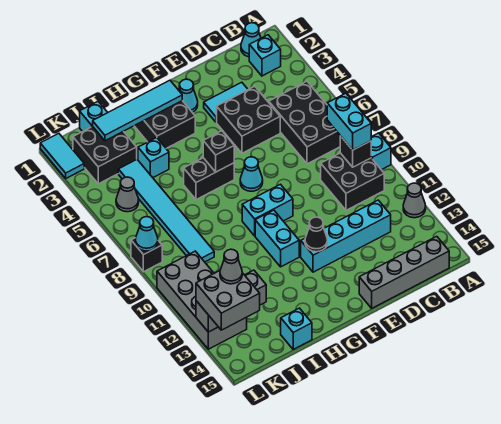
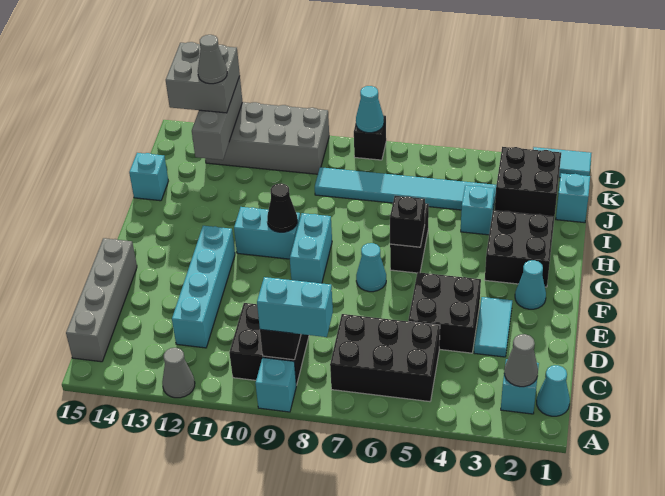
black 1x1 cone [305,217,327,252] -> black 1x1 cone moved to [267,183,297,232]
cyan 1x4 tile [93,80,182,141] -> none
grey 1x1 cone [116,177,139,212] -> grey 1x1 cone moved to [504,334,538,387]

